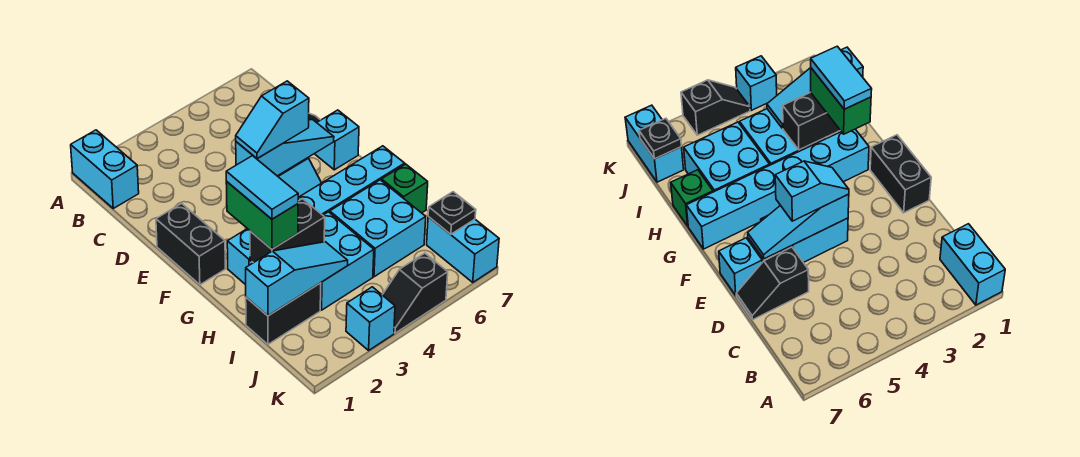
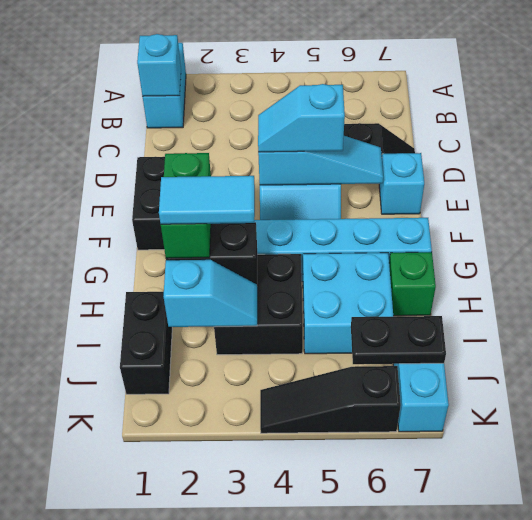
cyan 1x2 tile [226,156,298,219] -> cyan 1x2 tile turned to [159,176,255,224]
cyan 2x2 brick [320,212,374,310] -> black 2x2 brick [214,254,303,355]
black 1x2 brick [246,283,321,344] -> black 1x2 brick turned to [120,292,172,394]
cyan 1x3 slope [246,242,348,316] -> cyan 1x2 slope [163,260,257,327]
black 1x1 plate [428,192,476,234] -> black 1x2 plate [351,316,446,364]
cyan 1x1 brick [346,287,395,350] -> cyan 1x1 brick moved to [137,34,181,96]
black 1x2 slope [382,253,448,333] -> black 1x3 slope [260,366,401,433]

